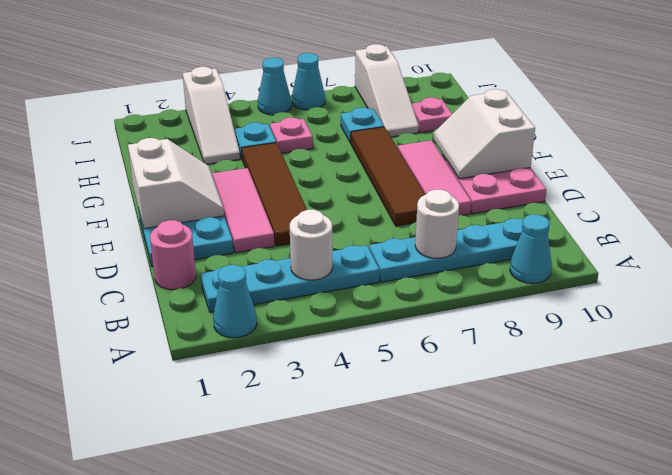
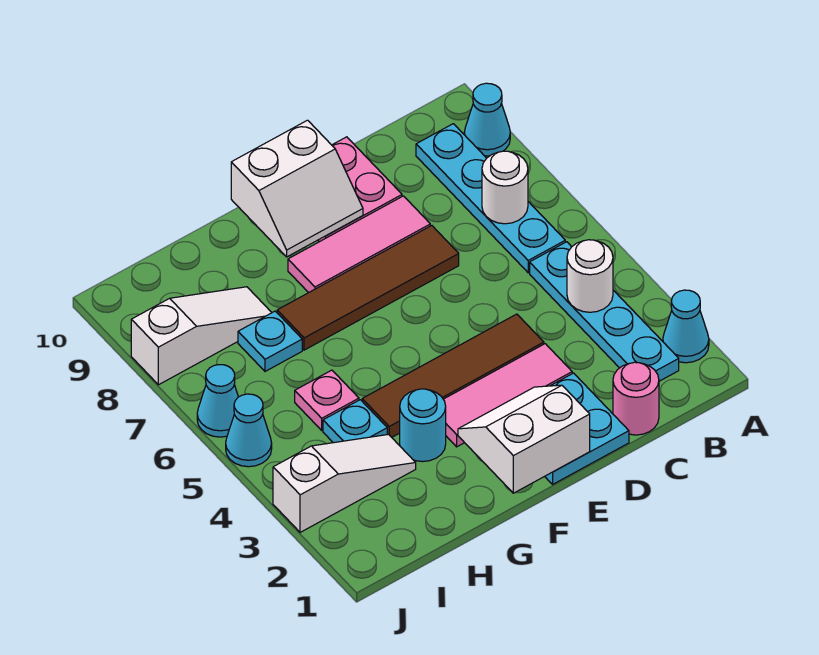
none -> cyan 1x1 round brick [400,389,446,462]
pink 1x1 plate [411,98,452,133] -> none

